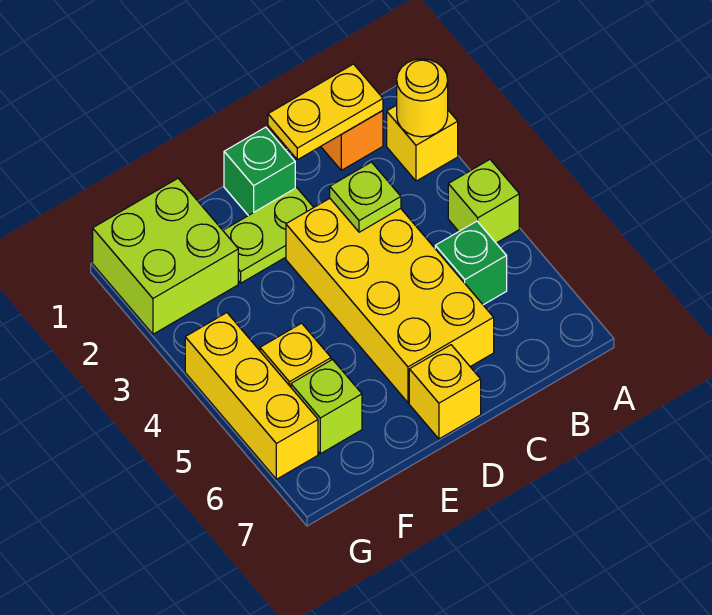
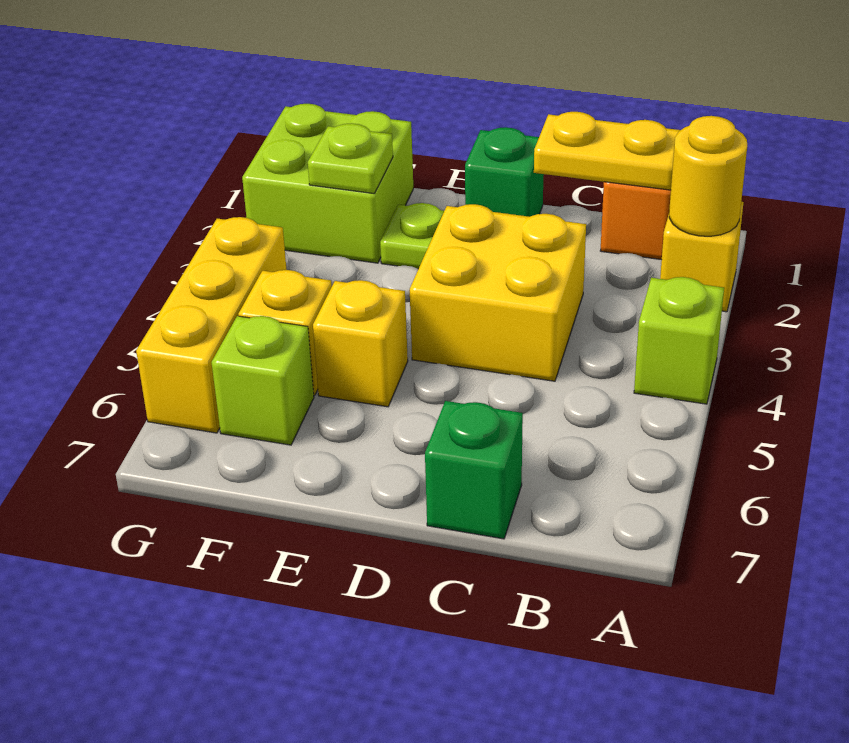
green 1x1 brick [435,221,507,305] -> green 1x1 brick moved to [425,401,523,539]
yellow 2x4 brick [286,198,494,403] -> yellow 2x2 brick [410,204,586,381]
lime 1x1 plate [330,162,401,232] -> lime 1x1 plate moved to [308,123,393,193]
yellow 1x1 brick [409,345,481,439] -> yellow 1x1 brick moved to [313,280,408,407]

